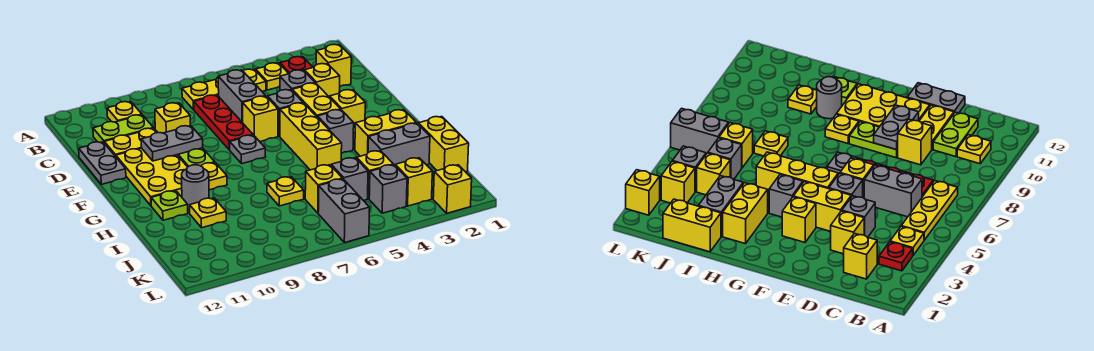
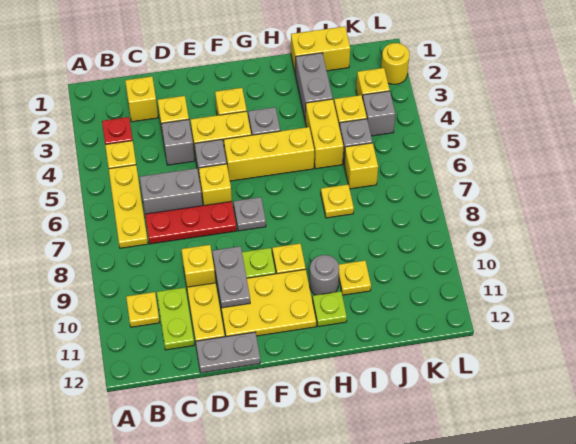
yellow 1x2 brick [355,110,416,156] -> yellow 1x2 brick moved to [305,99,343,169]
grey 1x2 brick [318,179,370,243] -> none
yellow 1x1 brick [433,165,472,213] -> yellow 1x1 round brick [381,43,409,84]

